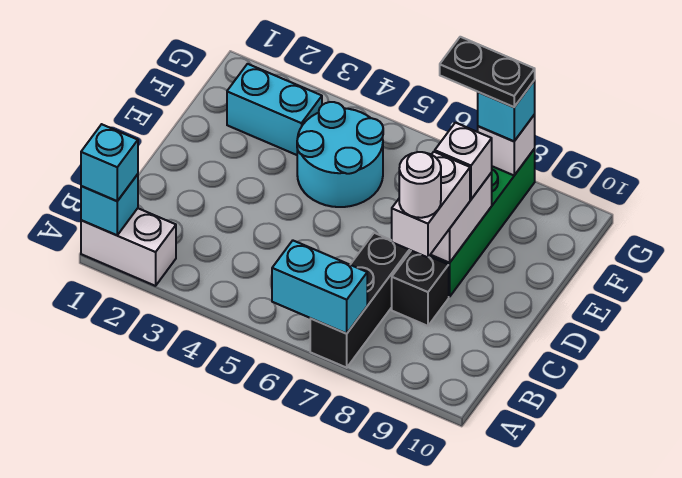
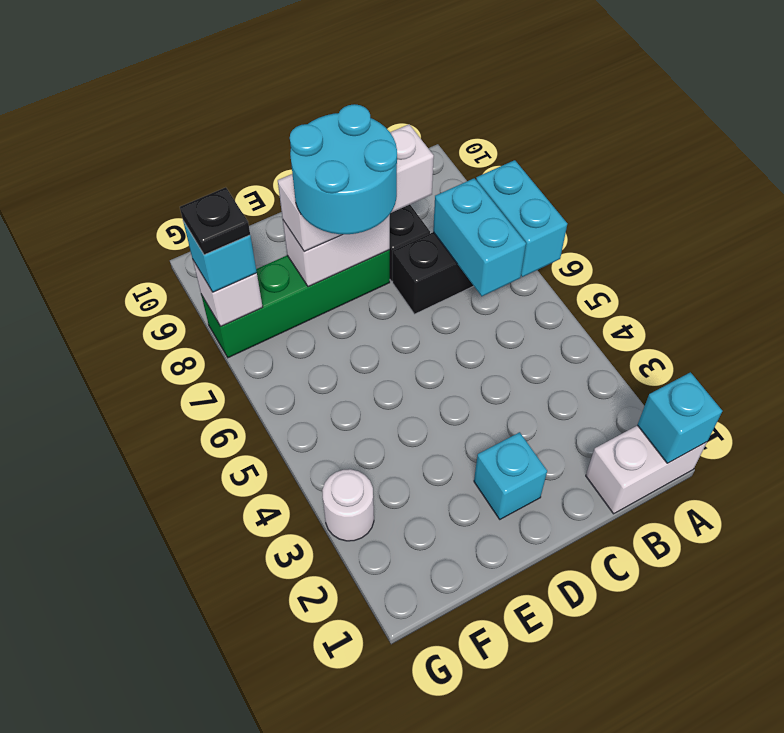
white 1x2 brick [81,208,176,286] -> white 1x2 brick turned to [586,425,707,514]
cyan 1x1 brick [81,124,138,201] -> cyan 1x1 brick moved to [474,432,547,519]
white 1x1 round brick [399,152,441,218] -> white 1x1 round brick moved to [322,469,374,541]
cyan 2x2 round brick [297,102,383,207] -> cyan 2x2 round brick moved to [290,104,397,234]
cyan 1x2 brick [227,64,322,155] -> cyan 1x2 brick moved to [433,178,526,296]
black 1x2 plate [440,37,535,107] -> black 1x1 plate [180,187,250,255]

